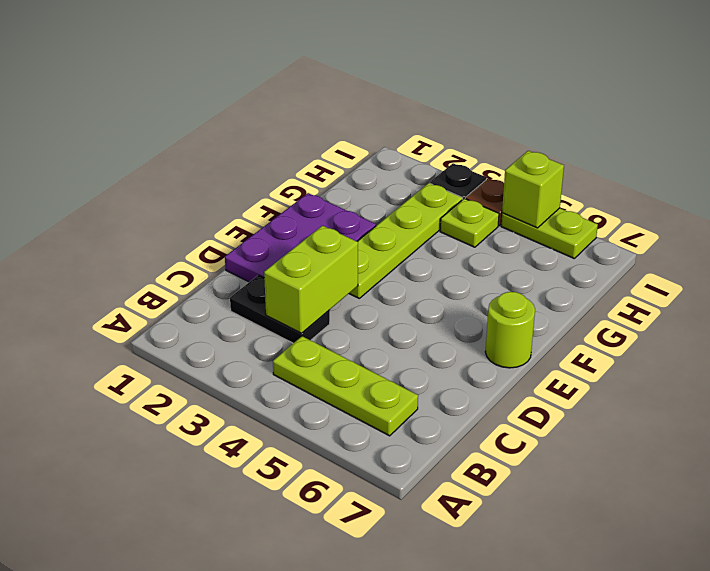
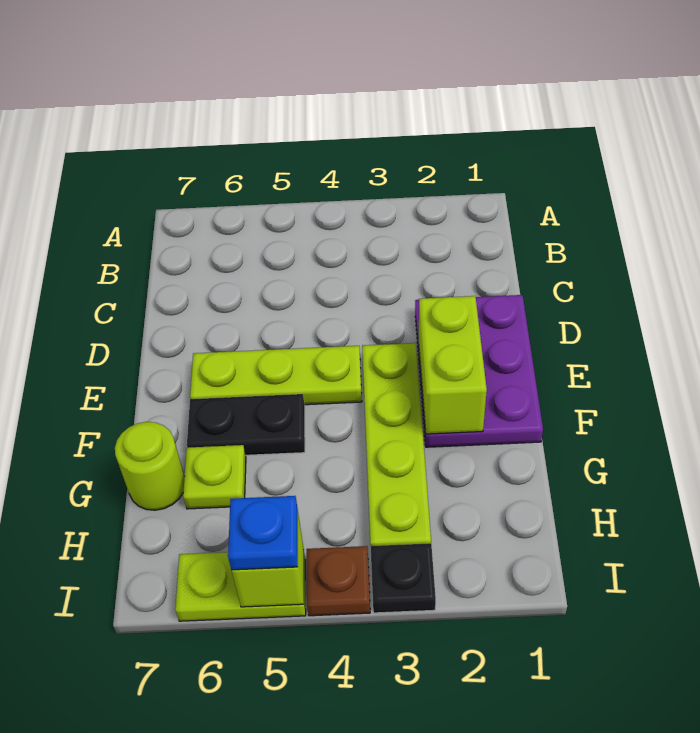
lime 1x3 plate [273,336,418,436] -> lime 1x3 plate moved to [190,346,362,405]
black 1x2 plate [230,275,330,343] -> black 1x2 plate moved to [187,394,305,455]
lime 1x2 brick [264,226,358,333] -> lime 1x2 brick moved to [419,296,487,434]
lime 1x1 round brick [485,292,535,368] -> lime 1x1 round brick moved to [115,422,185,510]
lime 1x1 plate [440,198,499,247] -> lime 1x1 plate moved to [183,445,246,509]
none -> blue 1x1 plate [228,496,298,570]

